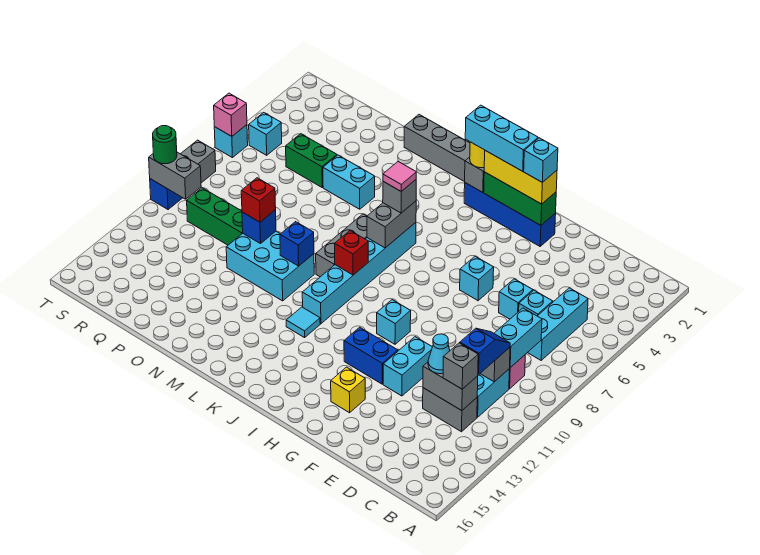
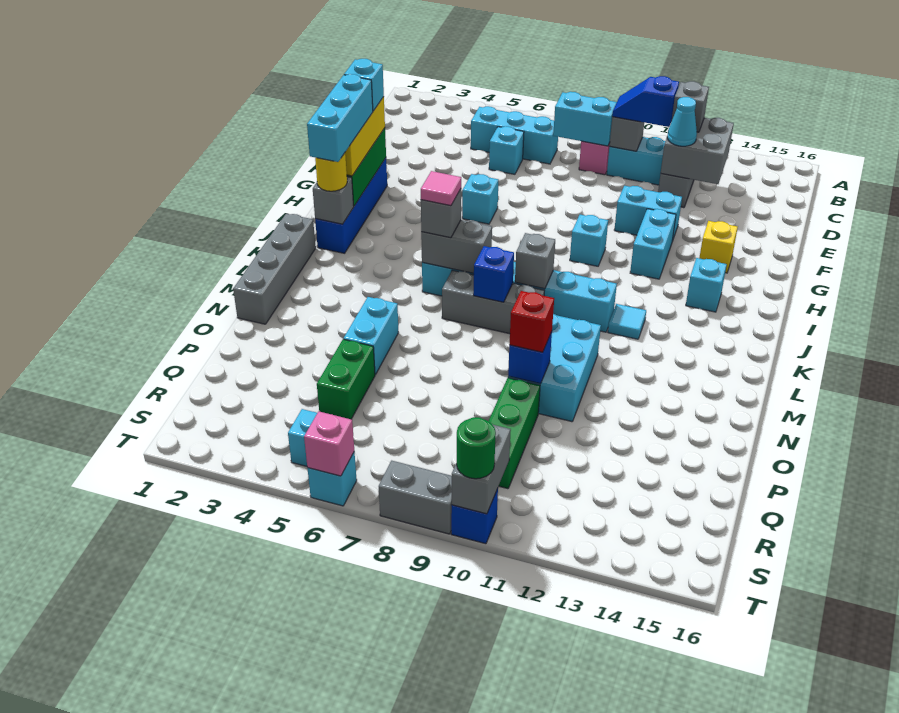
grey 1x2 brick [423,362,478,411] -> grey 2x2 brick [661,118,734,184]
cyan 1x1 brick [499,279,533,319] -> cyan 1x1 brick moved to [686,258,727,312]
blue 1x2 brick [344,327,398,384] -> cyan 1x2 brick [630,209,676,279]
red 1x1 brick [335,231,368,275] -> grey 1x1 brick [515,233,555,289]
blue 1x1 brick [280,222,314,266] -> blue 1x1 brick moved to [473,246,514,302]

